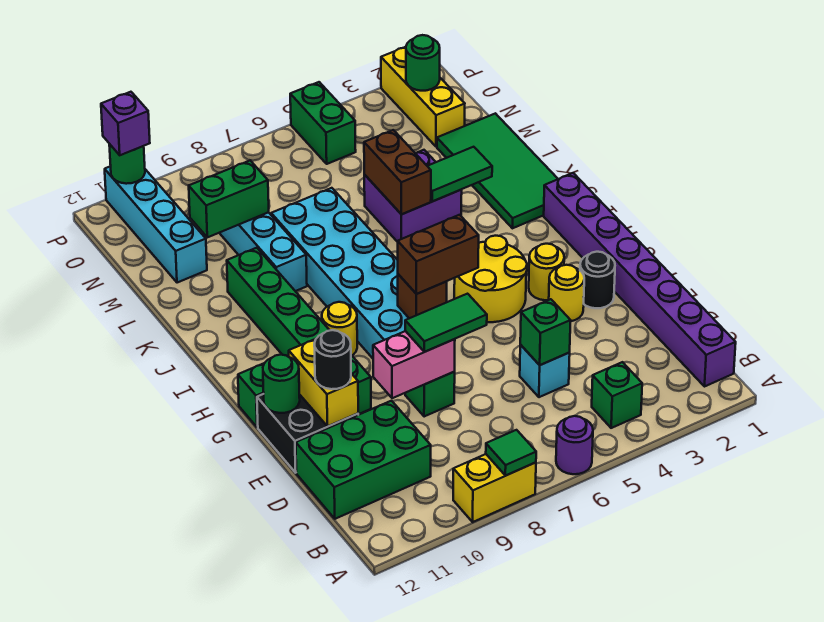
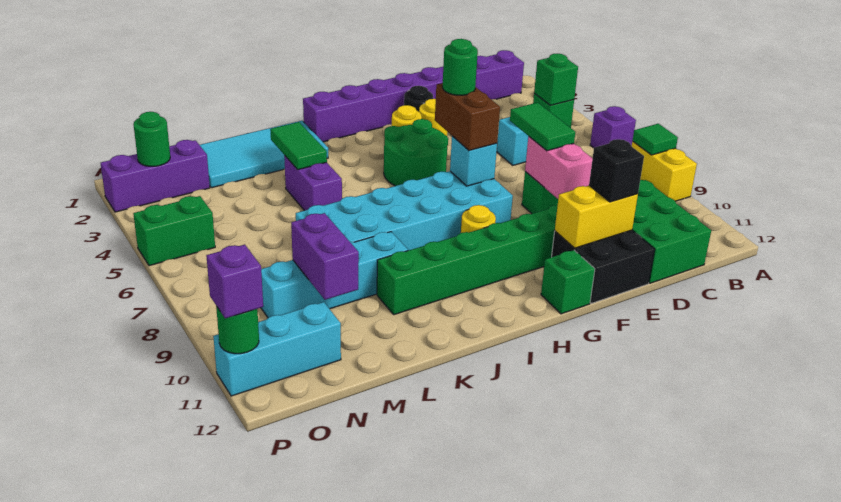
purple 1x1 round brick [556,416,593,474] -> purple 1x1 brick [590,106,636,148]
green 1x1 brick [520,299,571,365] -> green 1x1 brick moved to [534,54,578,105]
black 1x1 round brick [314,330,351,389] -> black 1x1 brick [589,139,644,202]
green 1x1 round brick [263,355,300,413] -> green 1x1 round brick moved to [443,39,478,95]
yellow 2x2 round brick [454,236,527,322] -> green 2x2 round brick [384,119,448,186]
brown 1x1 brick [398,274,447,318] -> cyan 1x1 brick [450,136,497,186]
green 2x4 tile [437,113,558,228] -> cyan 2x4 tile [200,121,328,188]
purple 2x2 brick [364,150,462,242] -> purple 1x2 brick [284,156,342,211]
brown 1x2 brick [364,130,431,214] -> none
green 1x2 brick [189,161,269,237] -> purple 1x2 brick [291,213,359,300]
cyan 1x4 brick [105,166,207,283] -> cyan 1x3 brick [213,302,341,396]
yellow 1x3 brick [381,47,465,147] -> purple 1x3 brick [101,140,210,212]

